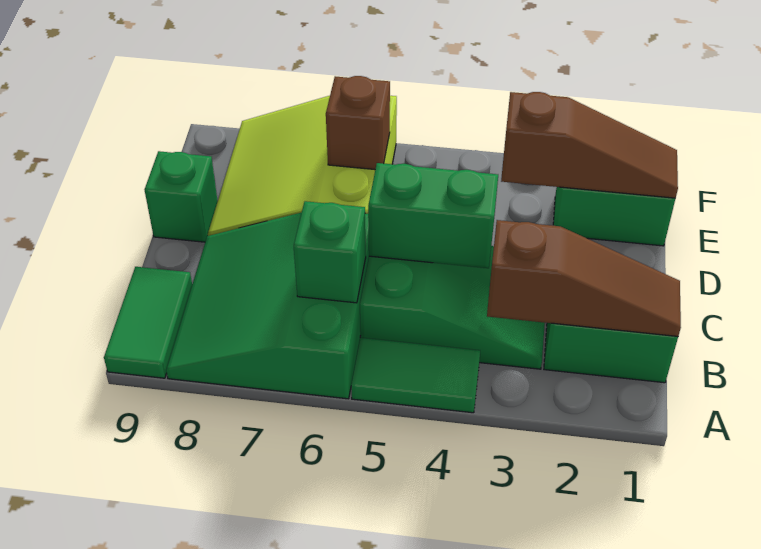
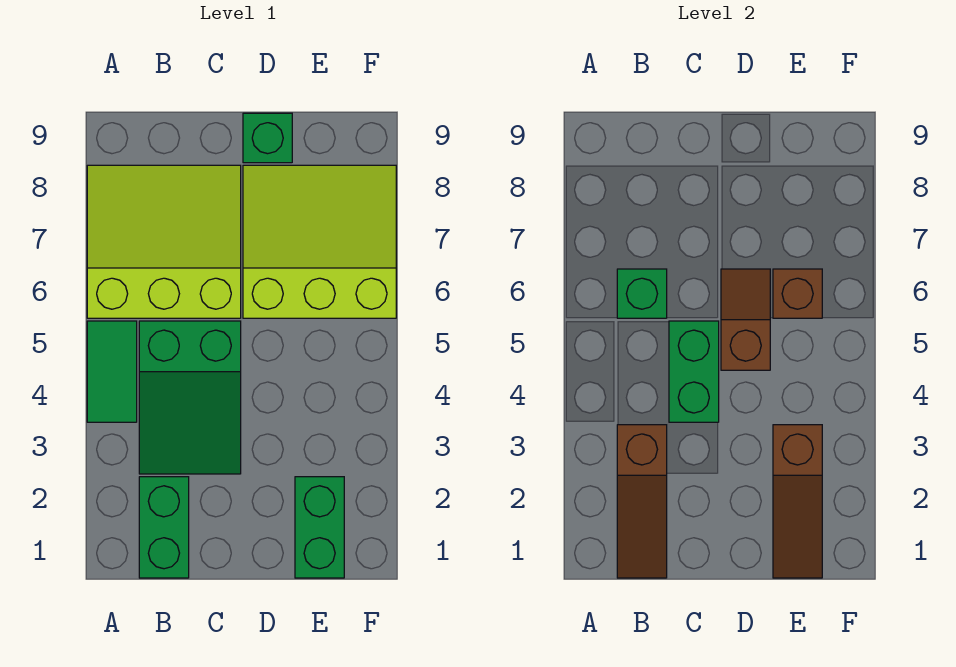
green 3x3 slope [166,212,369,399] -> lime 3x3 slope [87,165,241,318]
green 1x2 tile [104,267,192,378] -> none
none -> brown 1x2 slope [721,269,770,370]

